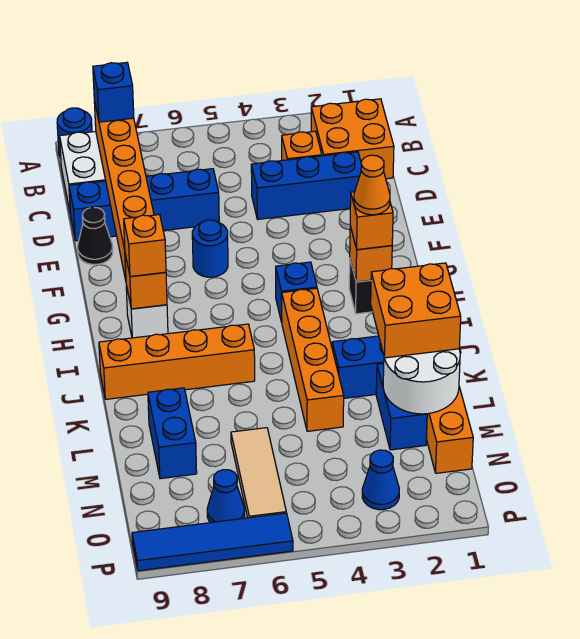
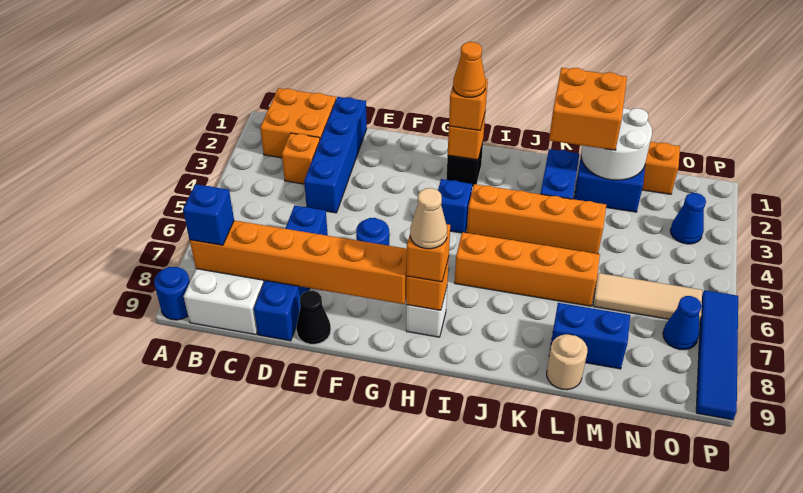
blue 1x3 brick [251,152,361,219] -> blue 1x4 brick [304,97,367,213]
none -> tan 1x1 cone [410,188,447,249]
orange 1x4 brick [99,324,255,399] -> orange 1x4 brick turned to [455,232,600,306]
none -> tan 1x1 round brick [547,334,588,390]

